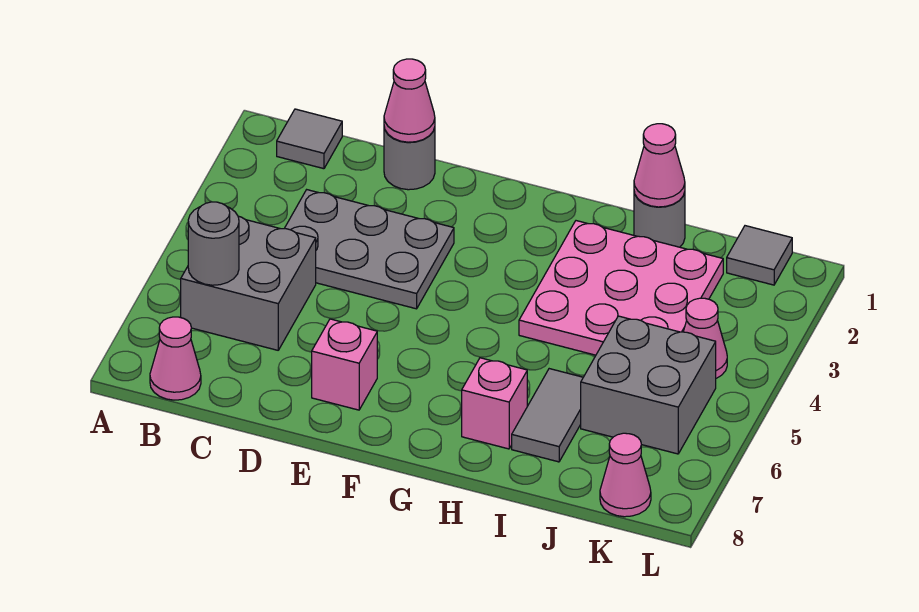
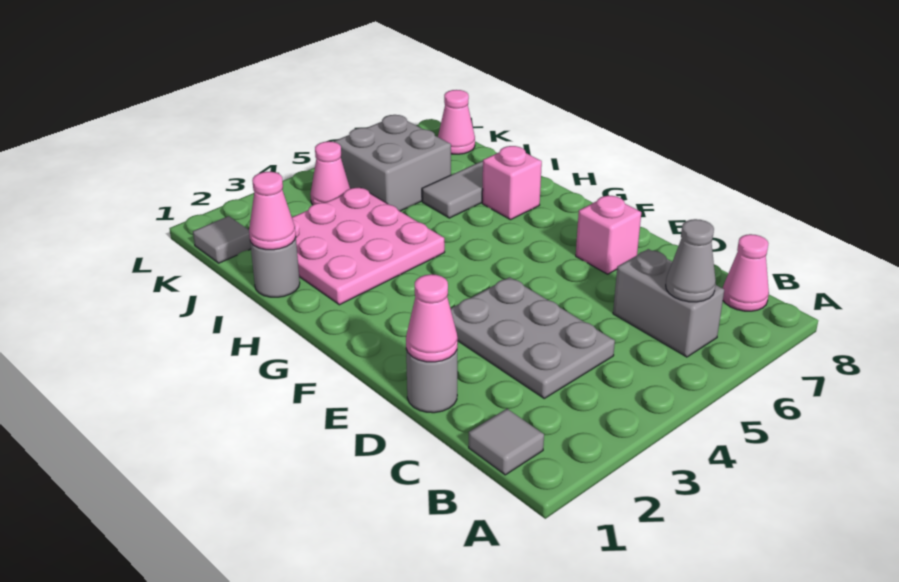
grey 2x2 brick [181,216,316,350] -> grey 1x2 brick [613,249,724,357]
grey 1x1 round brick [188,202,239,285] -> grey 1x1 cone [666,219,716,302]

